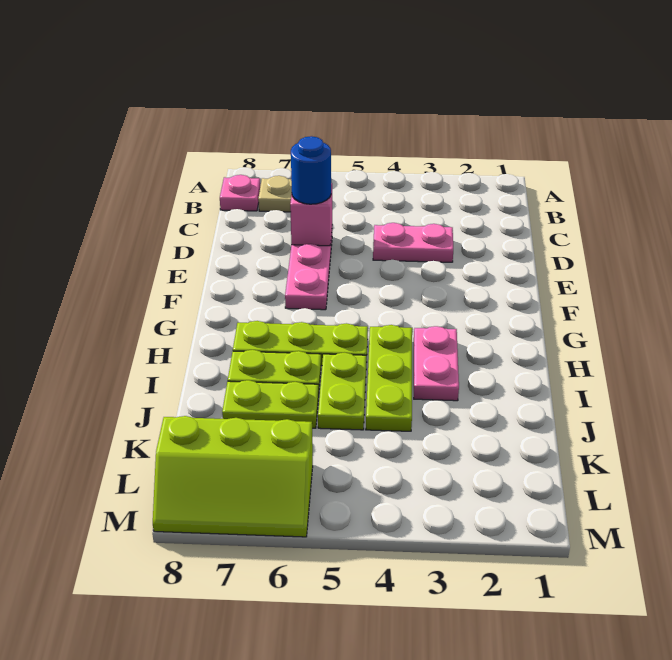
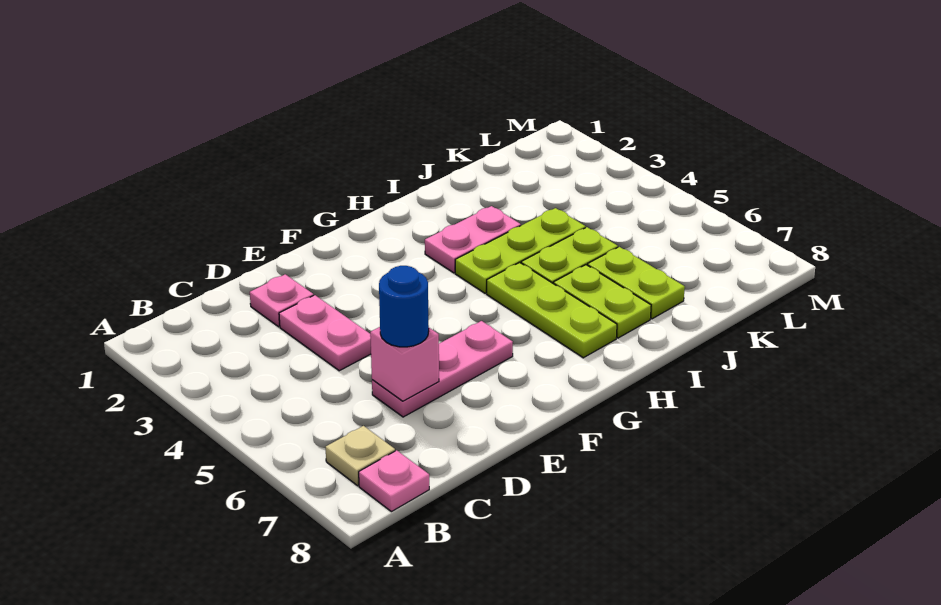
none -> pink 1x1 plate [250,274,314,327]
lime 2x3 slope [153,416,313,537] -> none

